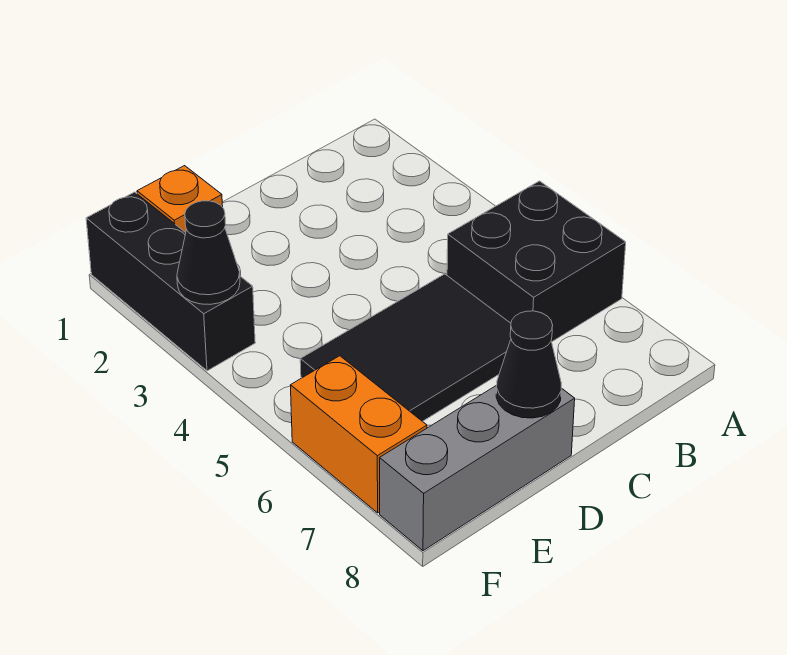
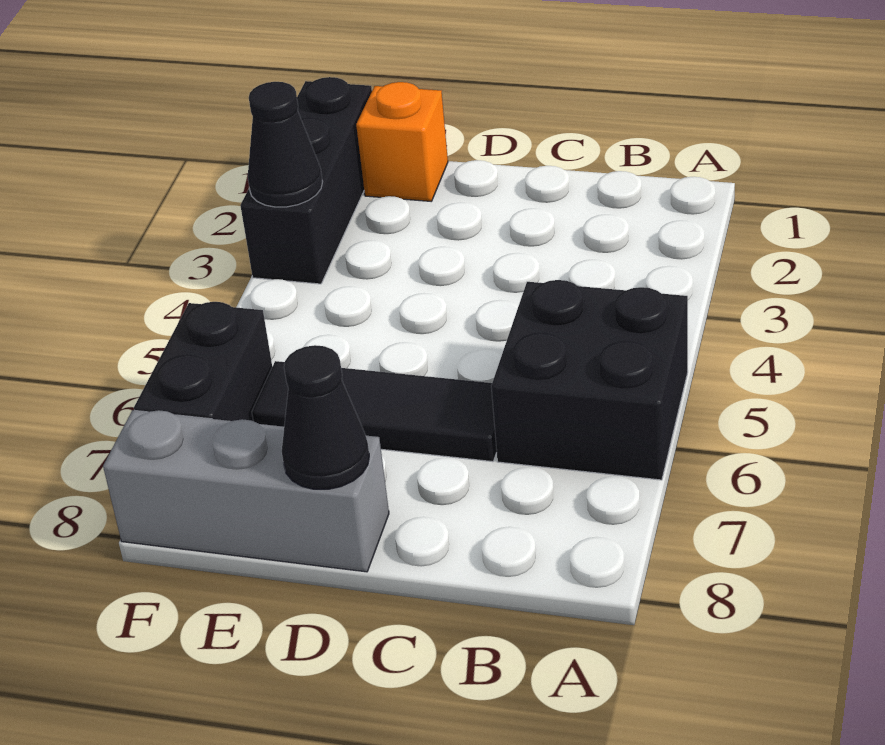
black 2x3 tile [300,274,511,421] -> black 1x3 tile [252,361,497,462]
orange 1x2 brick [291,356,427,513] -> black 1x2 brick [134,302,272,421]

